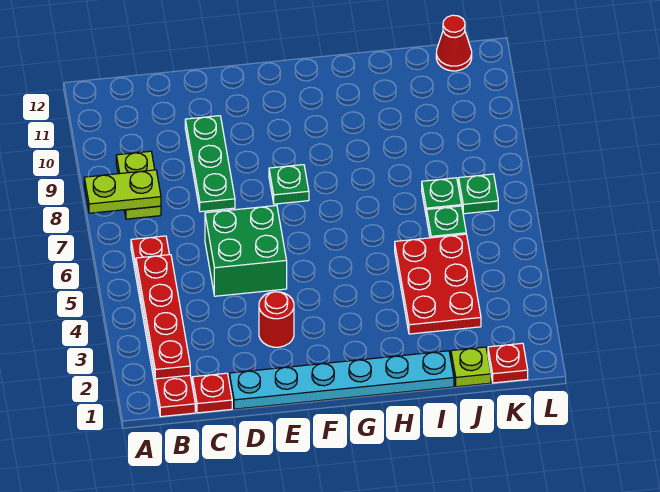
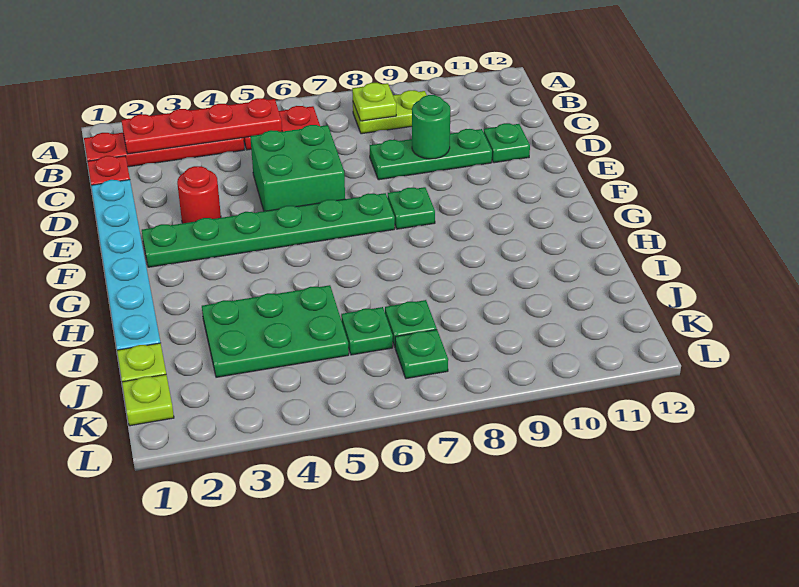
lime 1x2 plate [84,170,161,213] -> lime 1x1 plate [352,83,396,121]
none -> green 1x1 round brick [412,95,451,159]
none -> green 1x1 plate [484,123,530,163]
none -> green 1x6 plate [142,193,395,267]
red 2x3 plate [395,234,481,334] -> green 2x3 plate [202,285,349,377]
red 1x1 plate [488,343,528,383] -> lime 1x1 plate [122,374,174,426]
red 1x1 cone [436,15,472,71] -> none

